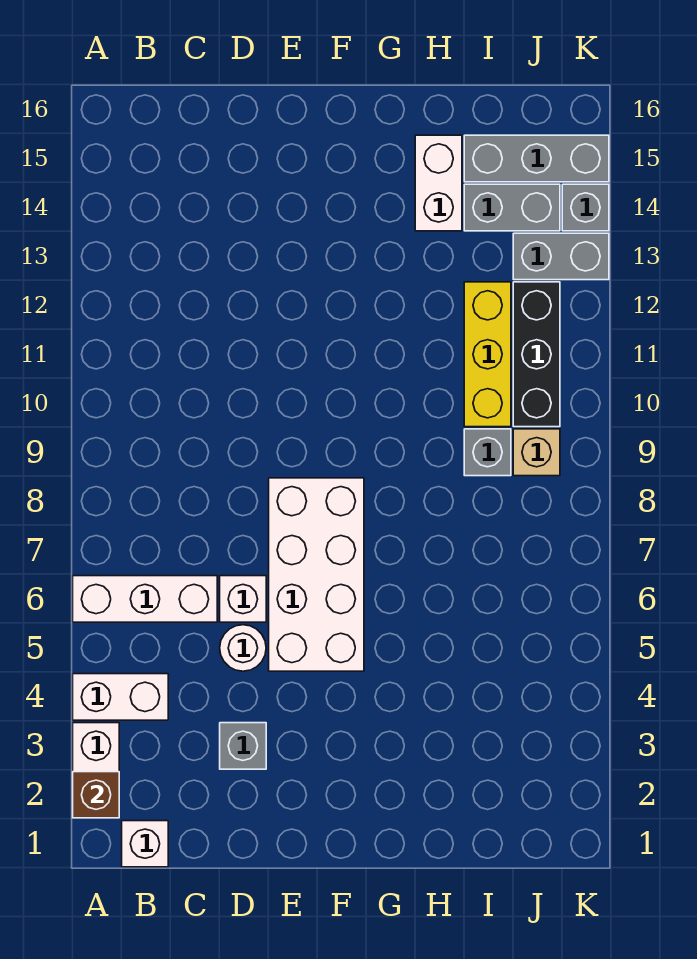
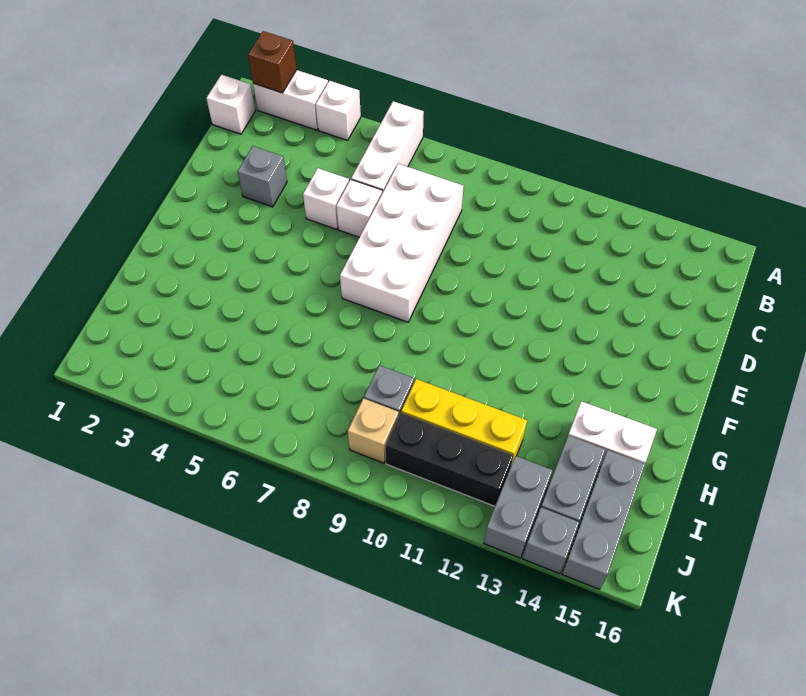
white 1x2 brick [73,674,168,720] -> white 1x1 brick [316,81,361,140]
white 1x1 round brick [220,625,266,671] -> white 1x1 brick [303,168,349,229]
white 2x4 brick [269,478,364,671] -> white 2x4 brick turned to [340,164,464,322]

